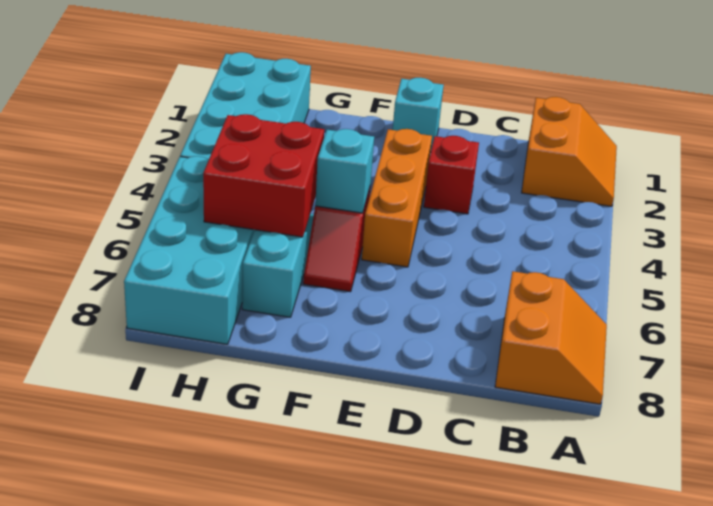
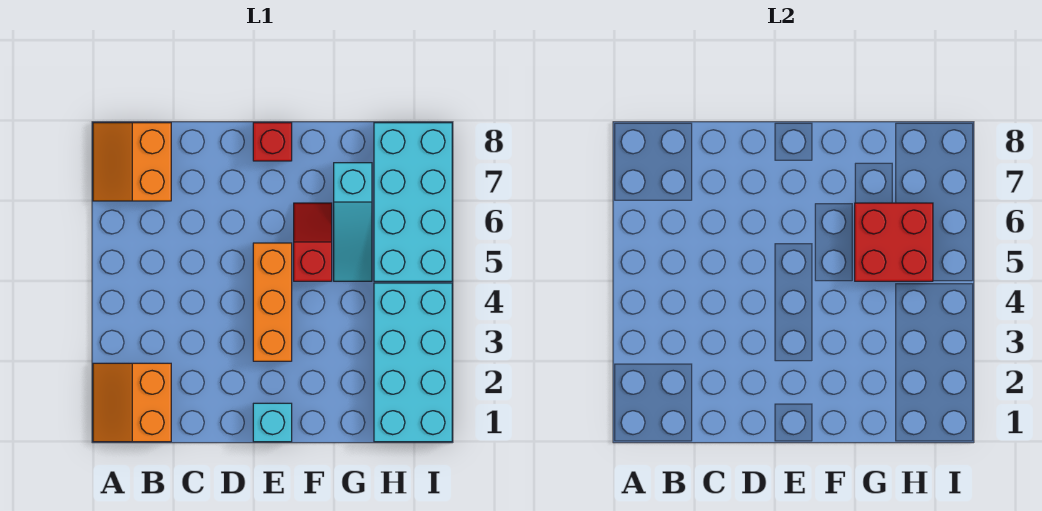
red 1x1 brick [424,136,479,214] -> red 1x1 brick moved to [253,123,292,161]
cyan 1x1 brick [315,129,374,213] -> none

